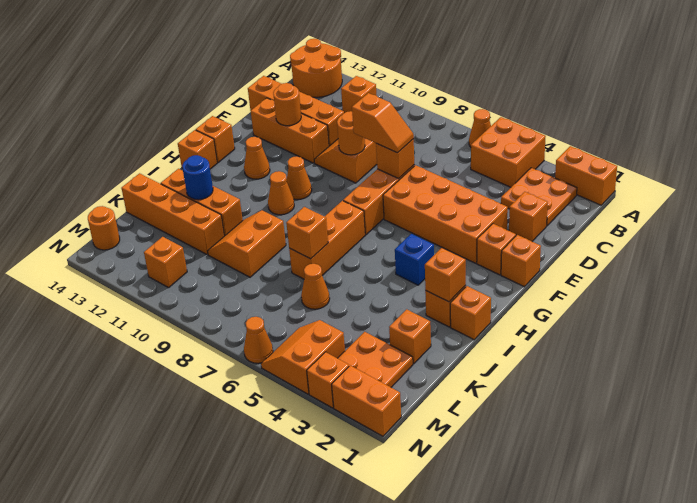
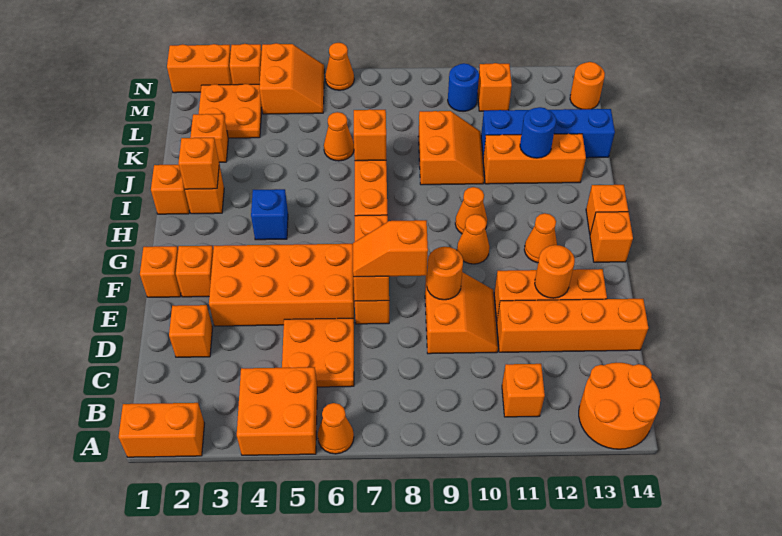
orange 2x2 plate [501,168,577,226] -> orange 2x2 plate moved to [282,318,354,387]
orange 1x4 brick [121,173,224,255] -> blue 1x4 brick [481,109,615,158]
none -> blue 1x1 round brick [448,63,479,111]

